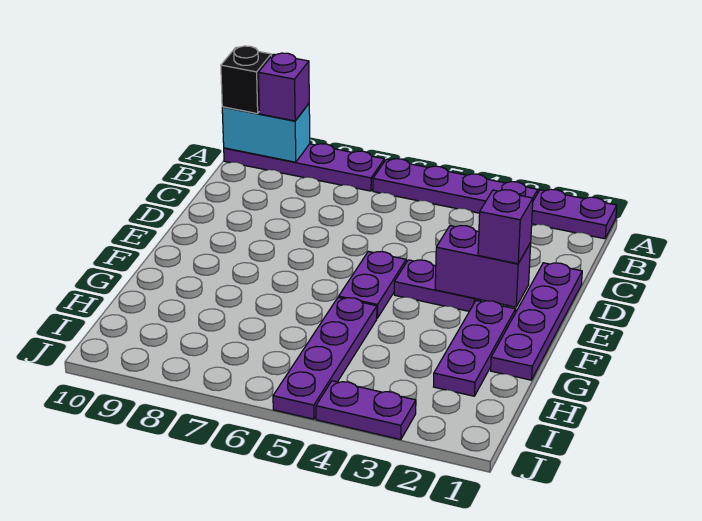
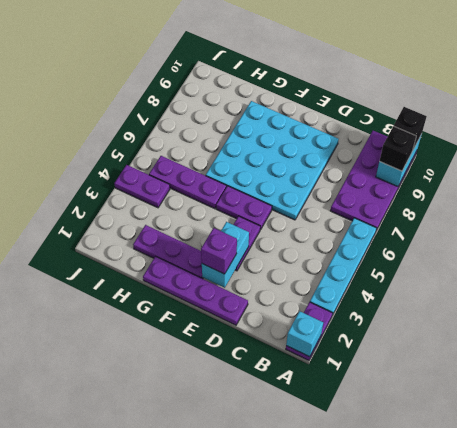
none -> cyan 1x1 brick [286,311,323,357]
purple 1x4 plate [373,159,538,213] -> cyan 1x4 plate [310,218,377,315]
purple 1x4 plate [224,144,384,191] -> purple 2x4 plate [331,131,417,230]
purple 1x1 brick [258,53,309,121] -> black 1x1 brick [379,126,416,171]
none -> cyan 4x4 plate [206,101,339,220]
purple 1x2 brick [435,226,531,307] -> cyan 1x2 brick [202,222,249,288]
purple 1x4 plate [273,297,377,419] -> purple 1x3 plate [149,156,226,209]
purple 1x2 plate [316,381,416,440] -> purple 1x2 plate turned to [114,165,170,208]

